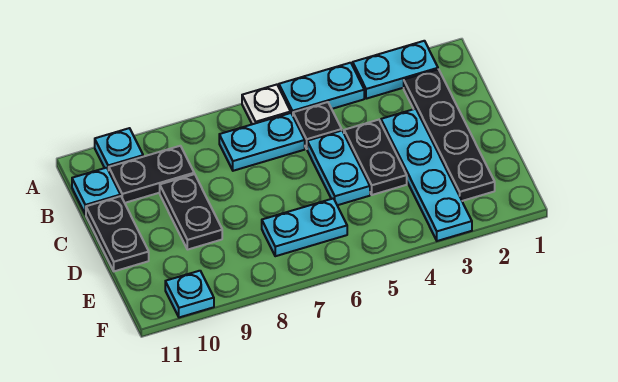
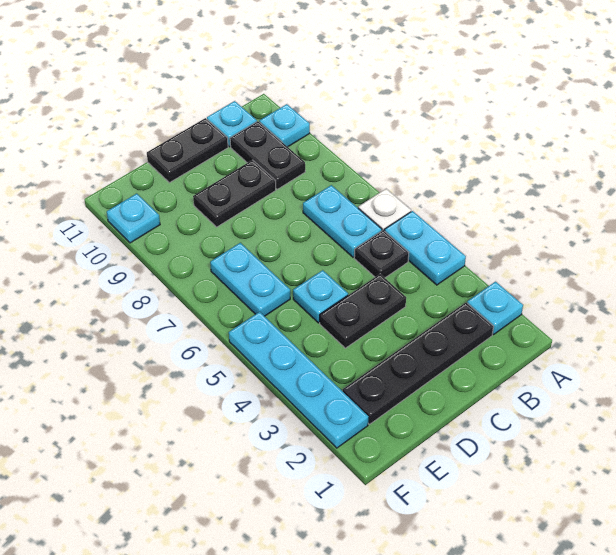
cyan 1x2 plate [353,41,438,99] -> cyan 1x1 plate [467,282,523,335]
cyan 1x4 plate [381,109,472,241] -> cyan 1x4 plate turned to [229,312,368,448]
cyan 1x2 plate [307,131,370,205] -> cyan 1x1 plate [293,270,348,323]

